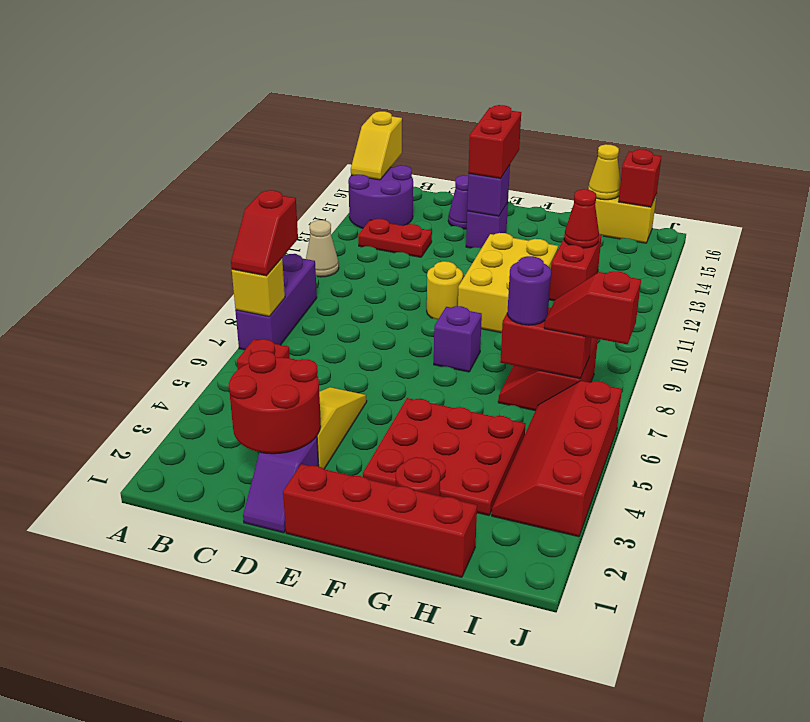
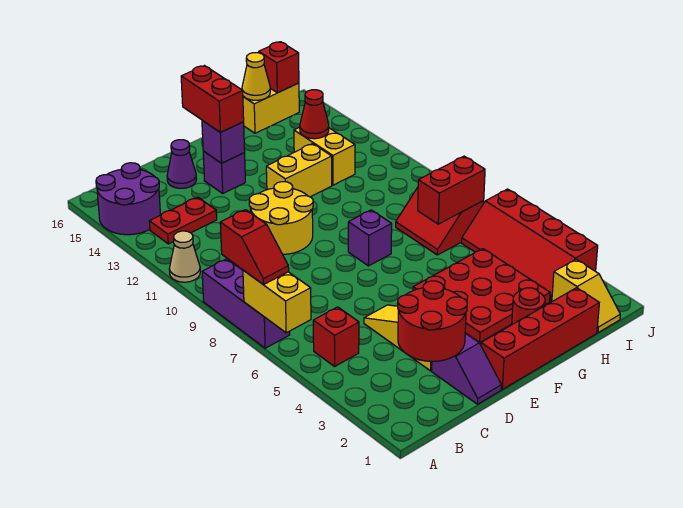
yellow 1x1 brick [232,258,285,317] -> yellow 1x2 brick [243,270,311,333]
yellow 1x2 slope [351,111,402,180] -> yellow 1x2 slope moved to [552,259,620,333]
yellow 1x1 round brick [427,261,463,319] -> yellow 2x2 round brick [249,182,313,254]
yellow 2x3 brick [458,233,558,333] -> yellow 1x2 brick [266,144,332,197]
purple 1x1 round brick [507,256,551,325] -> none
red 1x2 brick [549,234,602,301] -> yellow 1x2 brick [294,127,355,185]
red 1x2 slope [544,271,641,345] -> none

